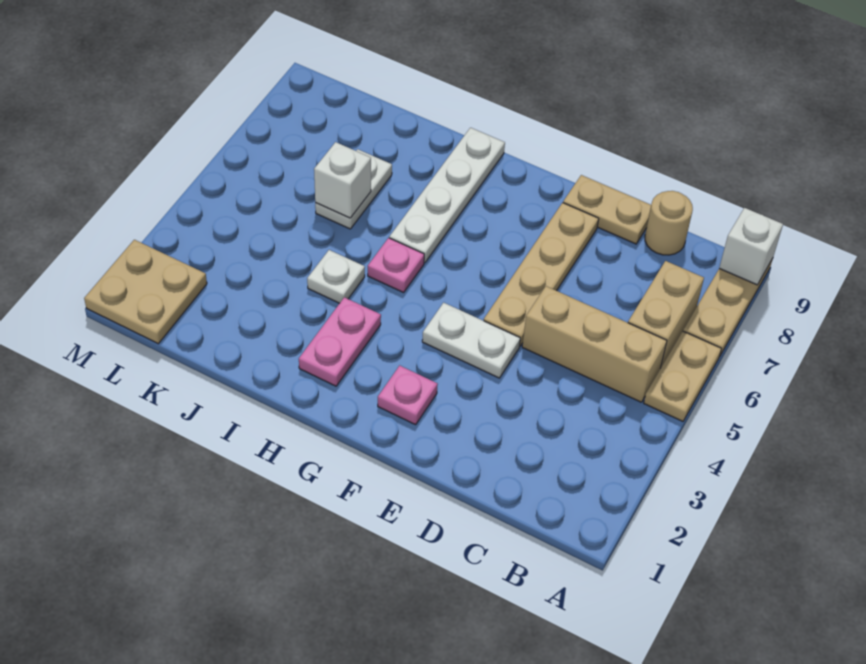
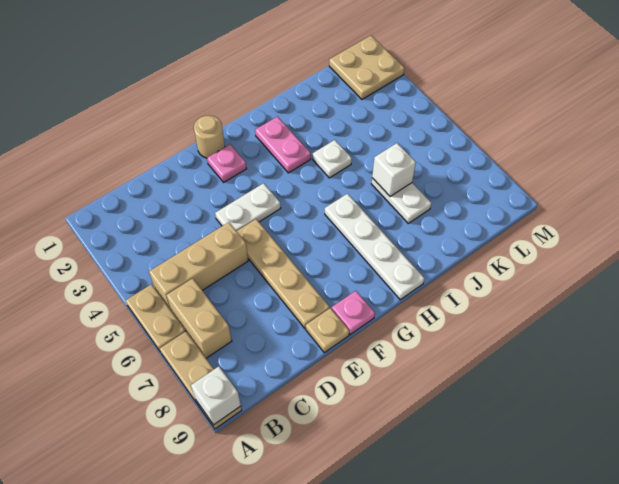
tan 1x1 round brick [645,191,693,255] -> tan 1x1 round brick moved to [194,115,225,158]
tan 1x2 plate [563,175,651,244] -> tan 1x1 plate [306,308,349,353]
pink 1x1 plate [368,238,424,292] -> pink 1x1 plate moved to [332,291,375,335]

